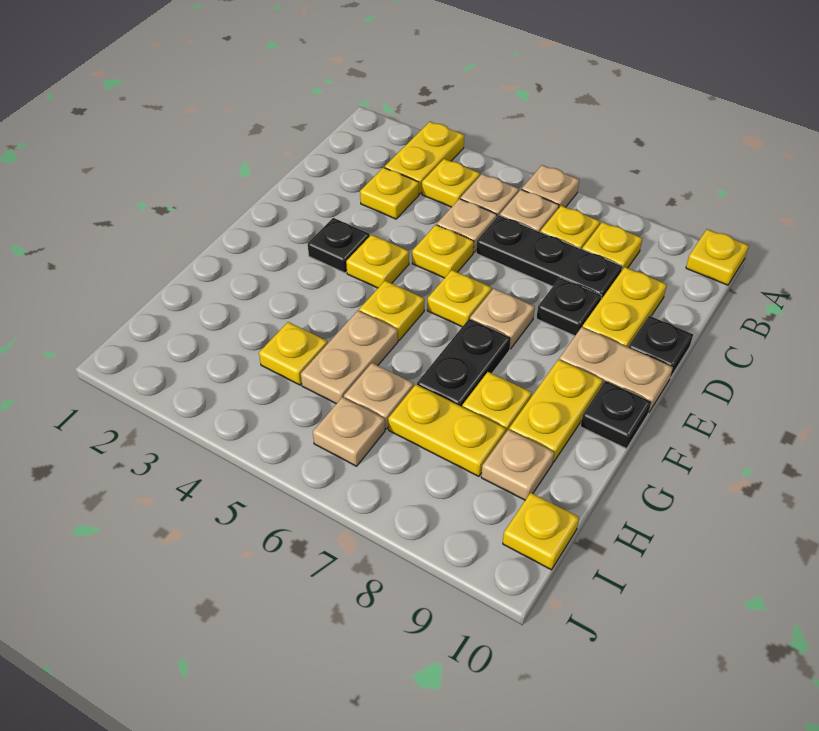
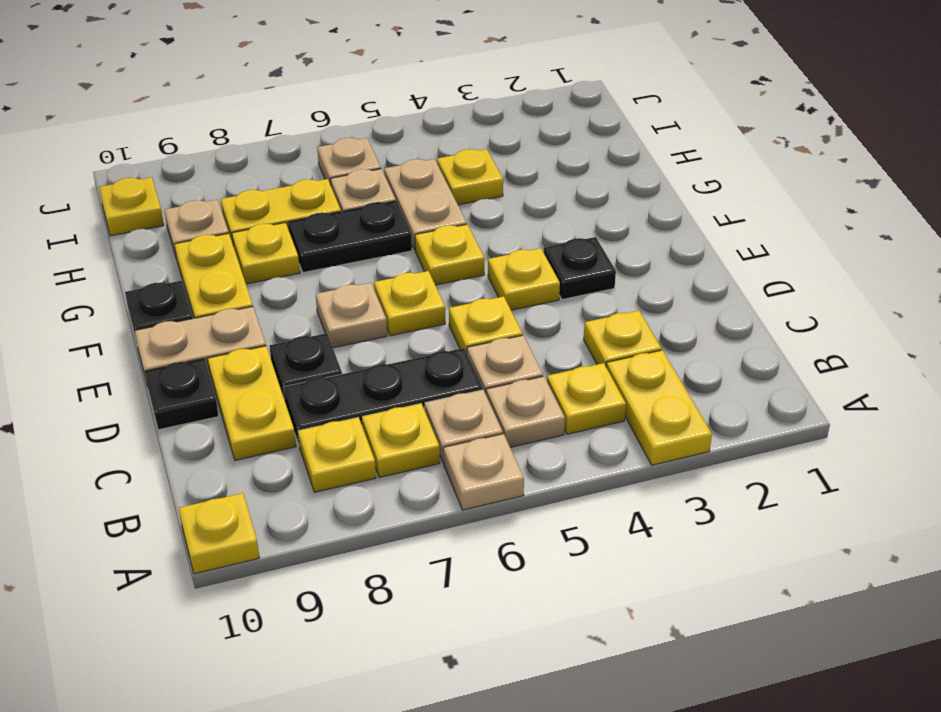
black 1x2 plate [417,319,511,407] -> black 1x2 plate turned to [289,201,412,273]

